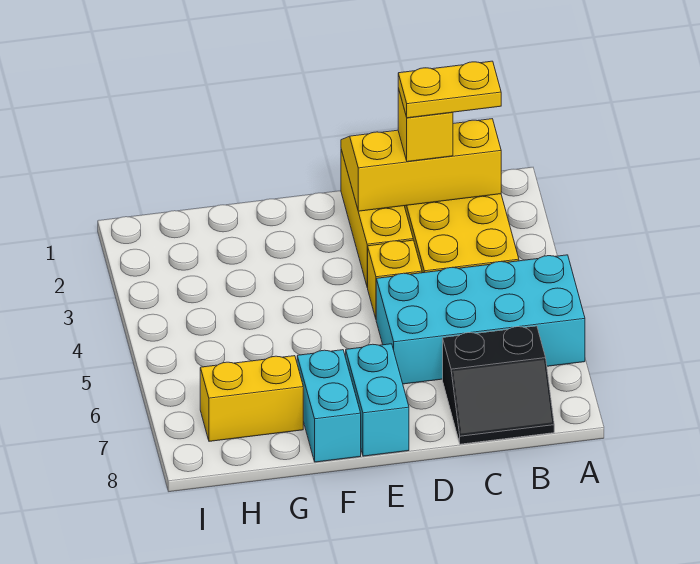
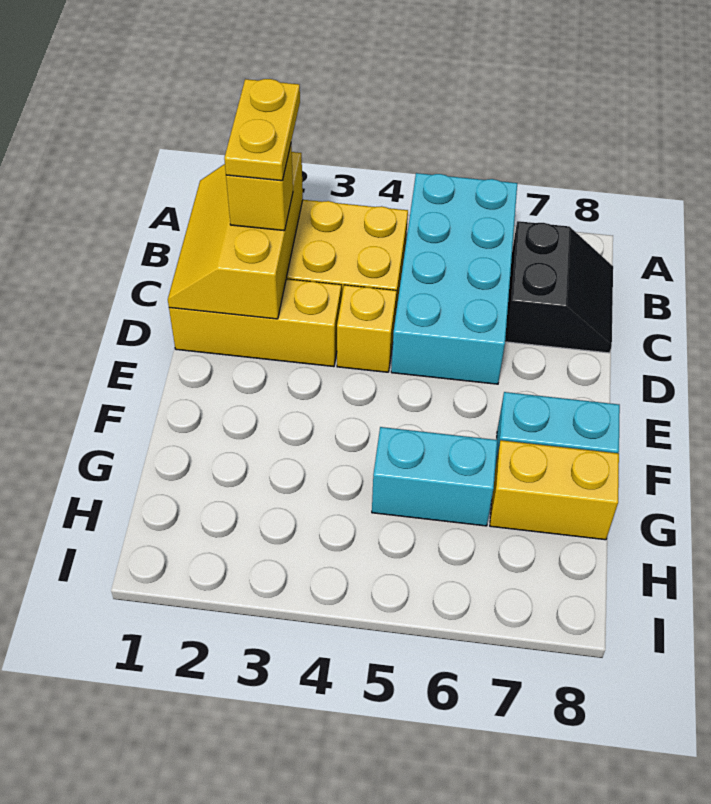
cyan 1x2 brick [346,344,409,456] -> cyan 1x2 brick moved to [372,427,497,526]
yellow 1x2 brick [200,356,303,441] -> yellow 1x2 brick turned to [490,440,619,540]

